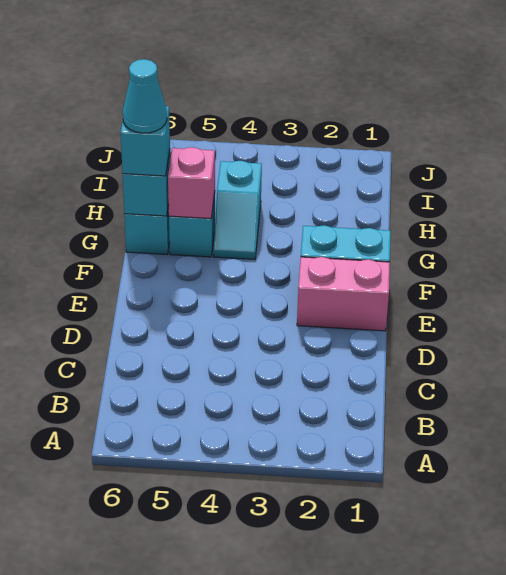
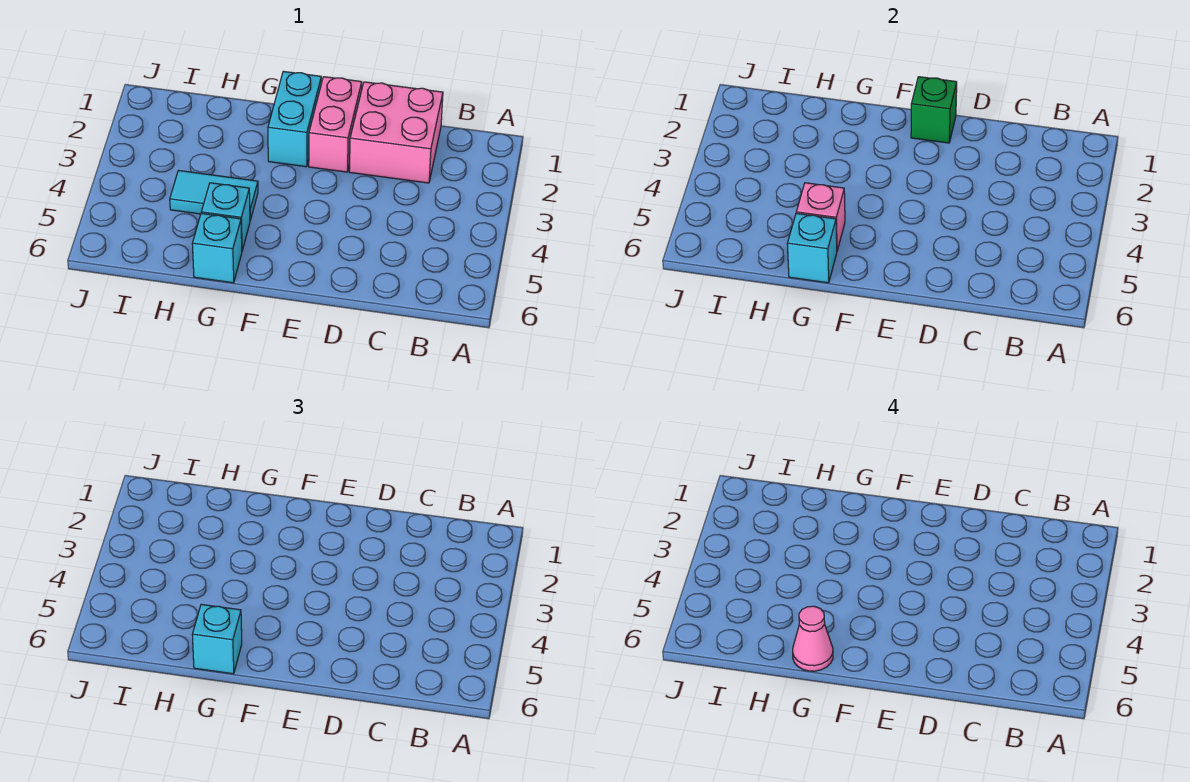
none -> pink 2x2 brick [349,82,443,183]
none -> green 1x1 brick [911,77,957,143]
cyan 1x2 slope [214,161,262,259] -> cyan 1x2 tile [170,170,258,220]
cyan 1x1 cone [123,59,167,133] -> pink 1x1 cone [793,606,833,671]

